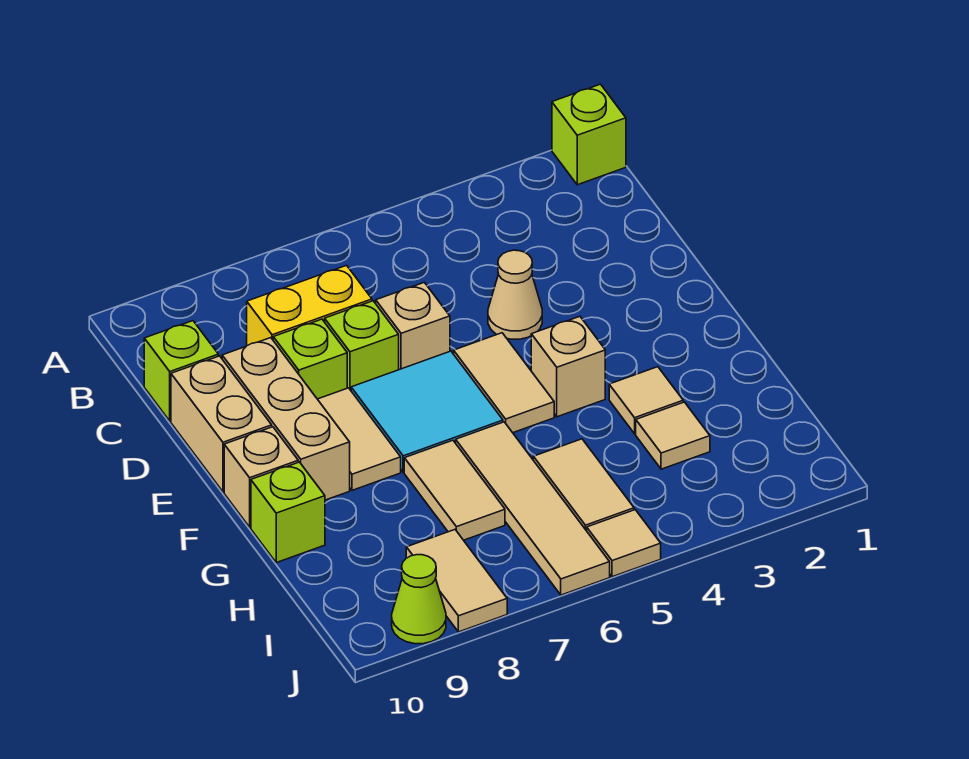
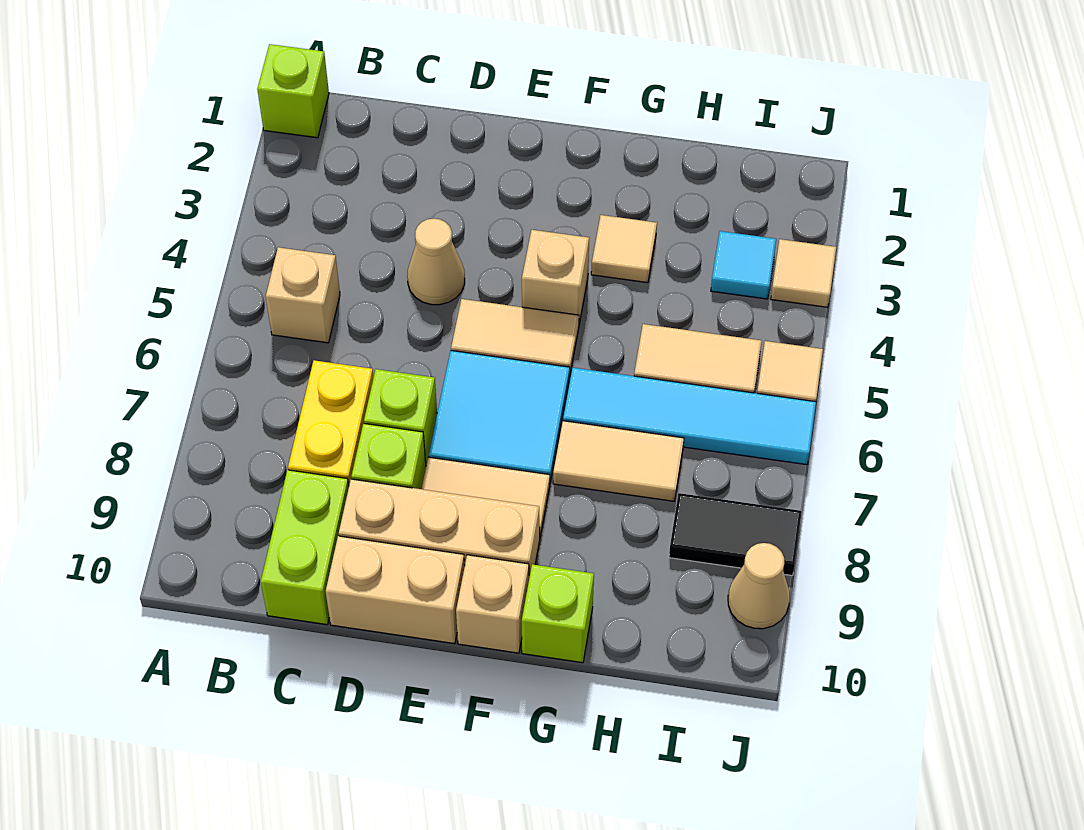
lime 1x1 brick [144,321,218,421] -> lime 1x2 brick [261,470,349,625]
tan 1x1 brick [376,282,450,370] -> tan 1x1 brick moved to [266,247,340,343]
tan 1x4 tile [456,422,610,595] -> cyan 1x4 tile [563,368,816,465]
tan 1x1 tile [636,402,710,469] -> tan 1x1 tile moved to [771,239,836,307]
none -> cyan 1x1 tile [711,231,776,299]
tan 1x2 tile [406,530,507,632] -> black 1x2 tile [669,493,802,576]
lime 1x1 cone [392,555,446,644] -> tan 1x1 cone [728,543,790,629]

